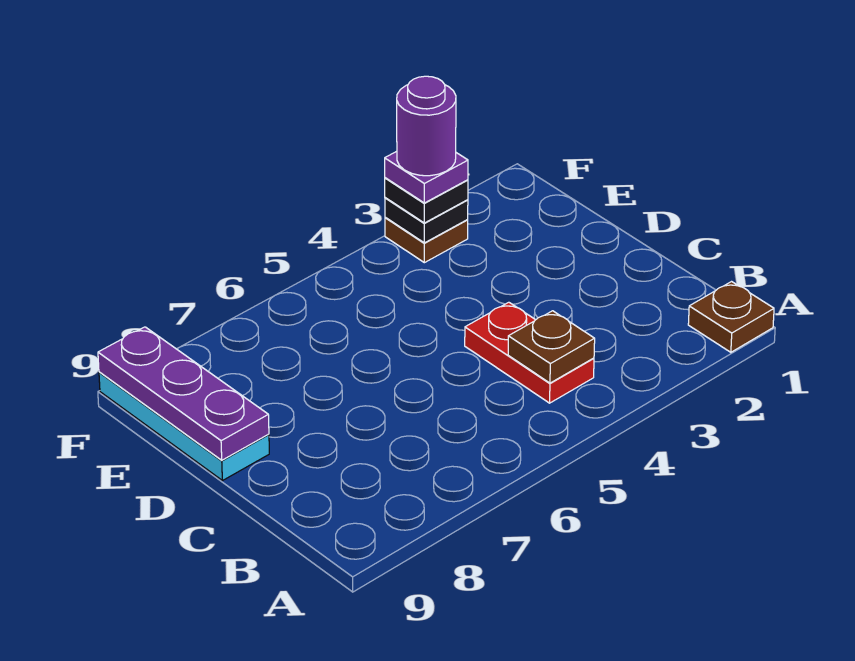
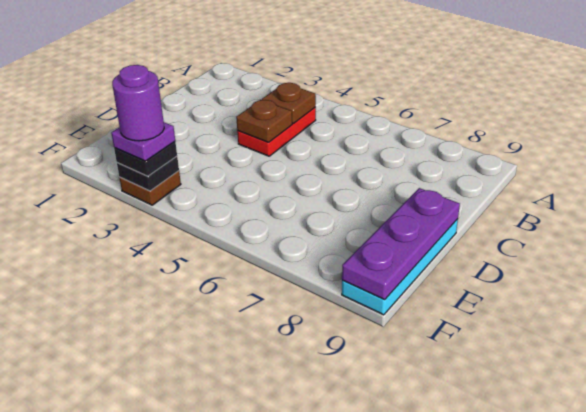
brown 1x1 plate [688,282,774,352] -> brown 1x1 plate moved to [236,100,292,142]

